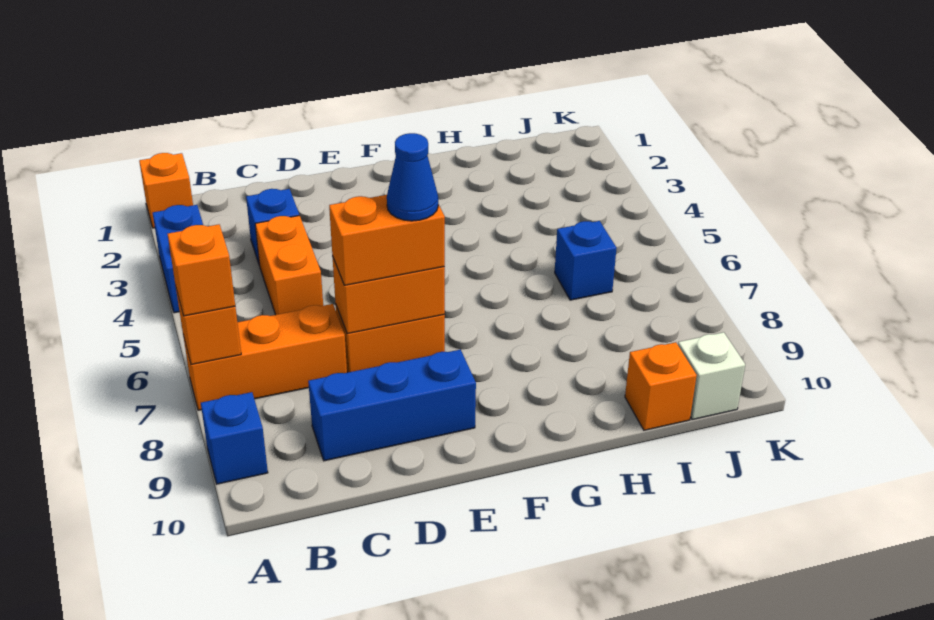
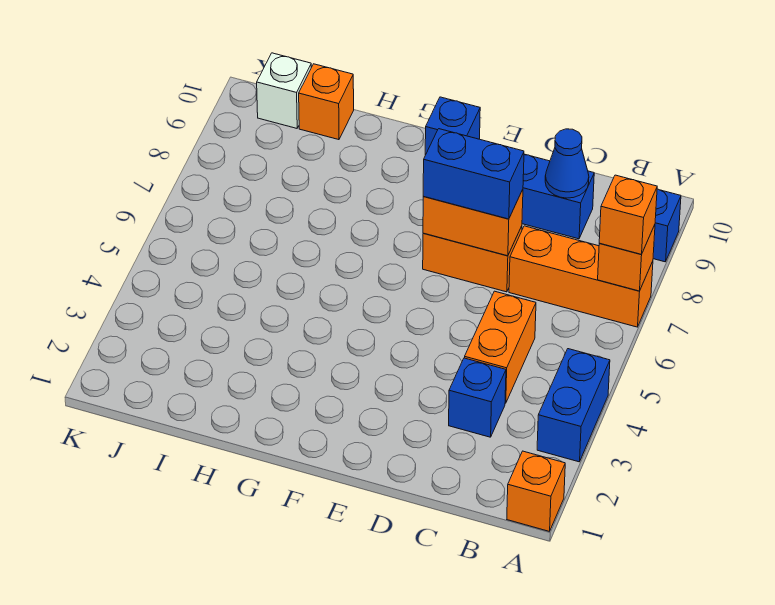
orange 1x2 brick [329,195,445,285] -> blue 1x2 brick [423,129,524,219]
blue 1x1 cone [387,133,438,221] -> blue 1x1 cone moved to [545,129,589,198]
blue 1x1 brick [555,221,616,300] -> blue 1x1 brick moved to [425,97,480,155]

